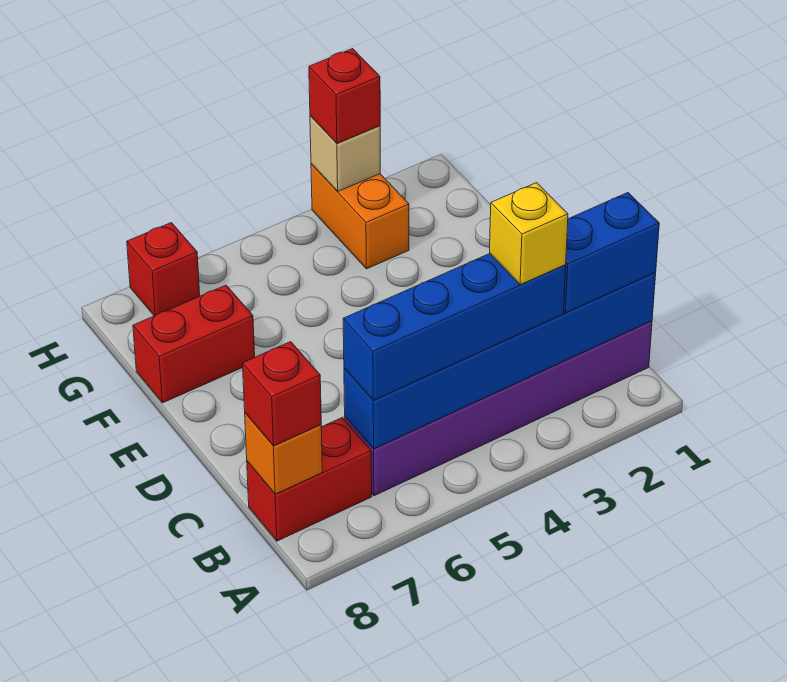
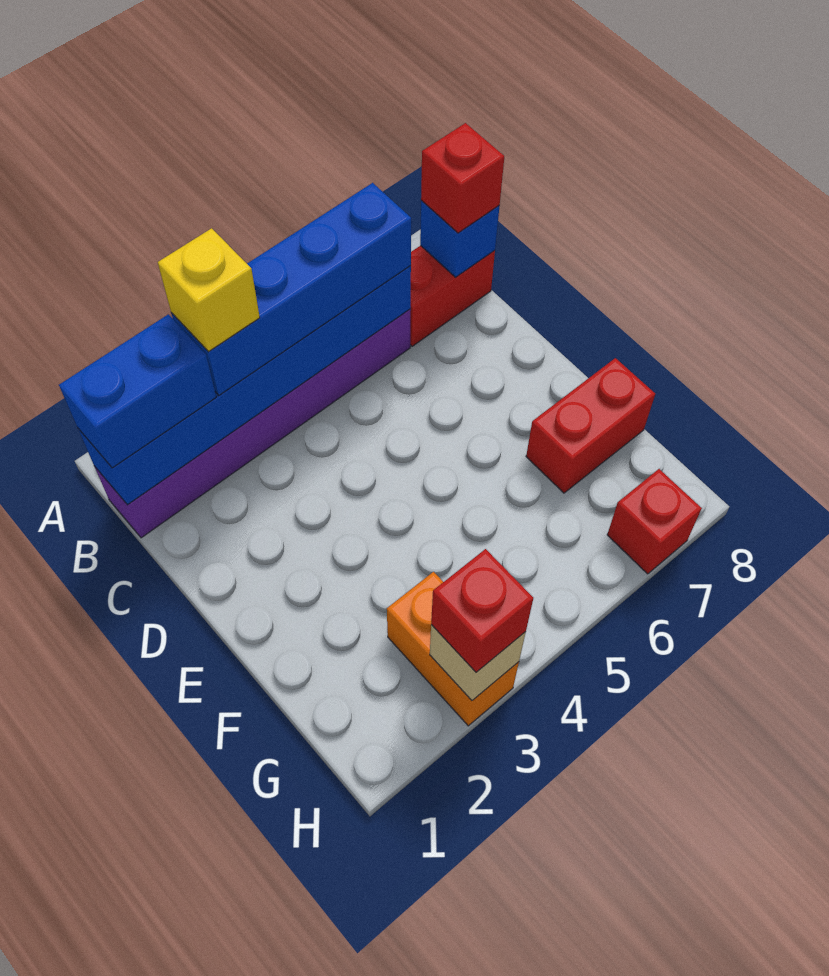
orange 1x1 brick [245,413,322,494] -> blue 1x1 brick [420,200,499,277]

